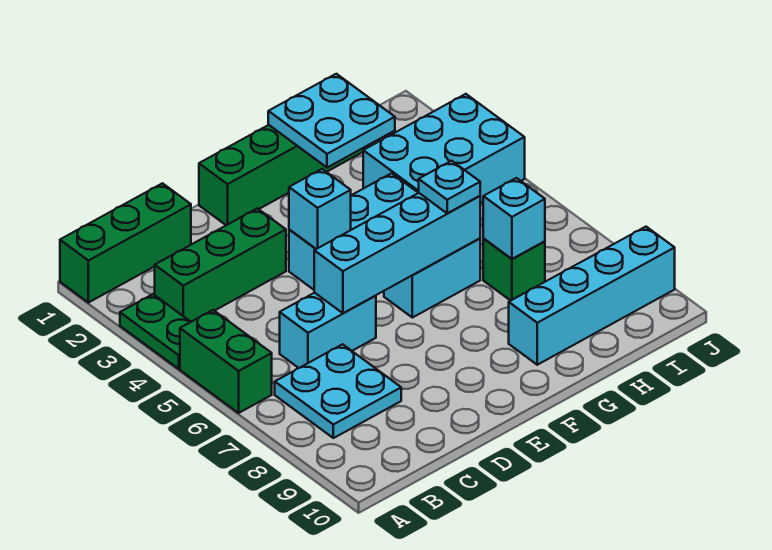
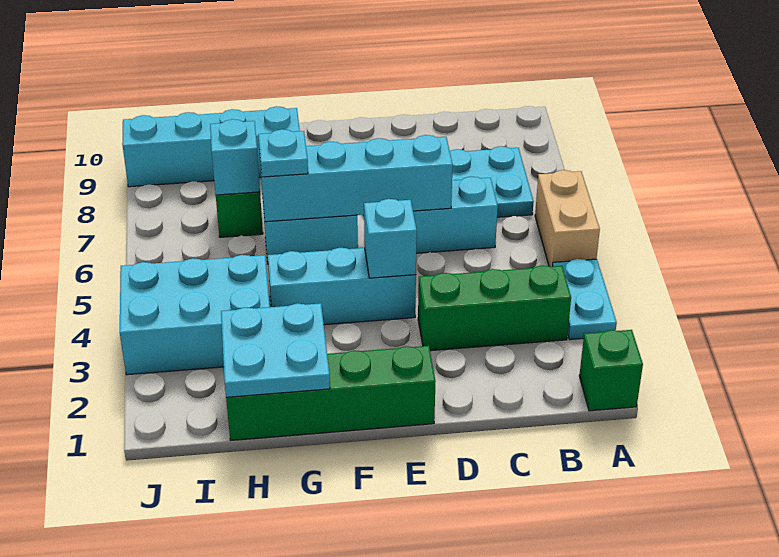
green 1x3 brick [60,183,191,303] -> green 1x1 brick [579,330,643,411]
green 1x2 plate [120,294,190,369] -> cyan 1x2 plate [553,259,617,340]
green 1x2 brick [180,310,272,413] -> tan 1x2 brick [535,170,600,267]

